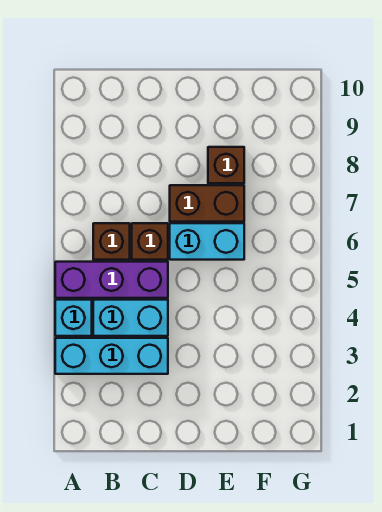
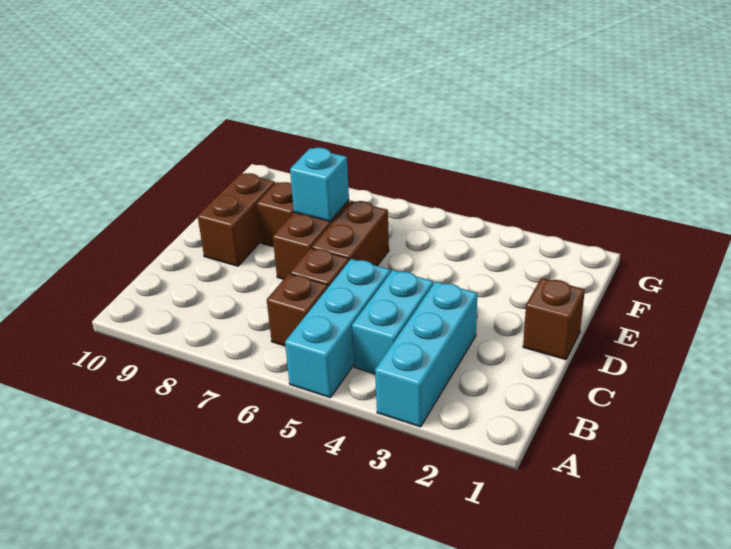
cyan 1x1 brick [55,300,92,336] -> cyan 1x1 brick moved to [290,148,349,221]
purple 1x3 brick [55,262,168,298] -> cyan 1x3 brick [285,259,391,397]
none -> brown 1x1 brick [523,278,585,360]
cyan 1x2 brick [170,223,244,260] -> brown 1x2 brick [312,201,389,266]
none -> brown 1x2 brick [198,173,275,266]

